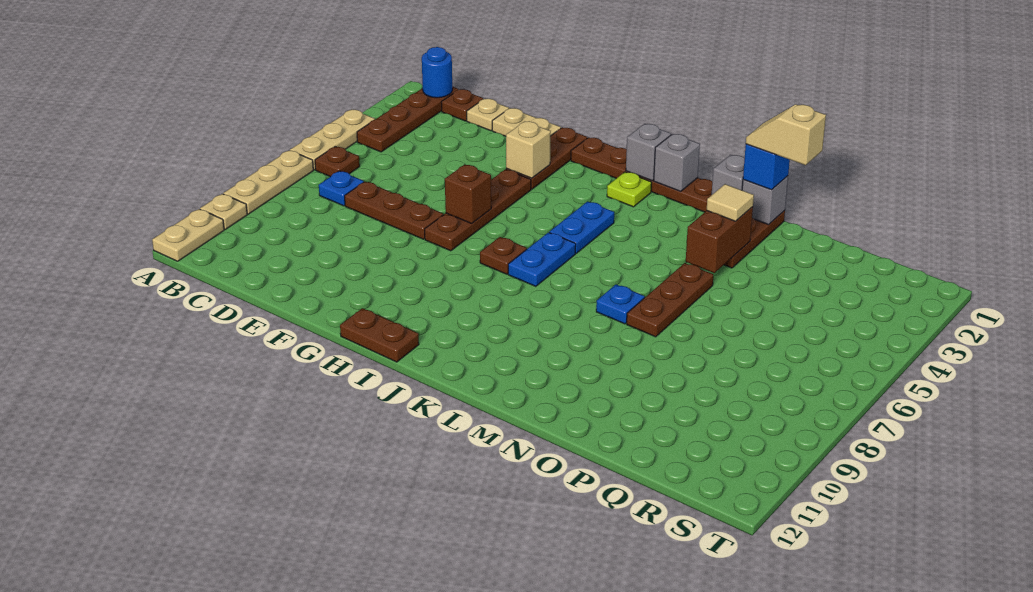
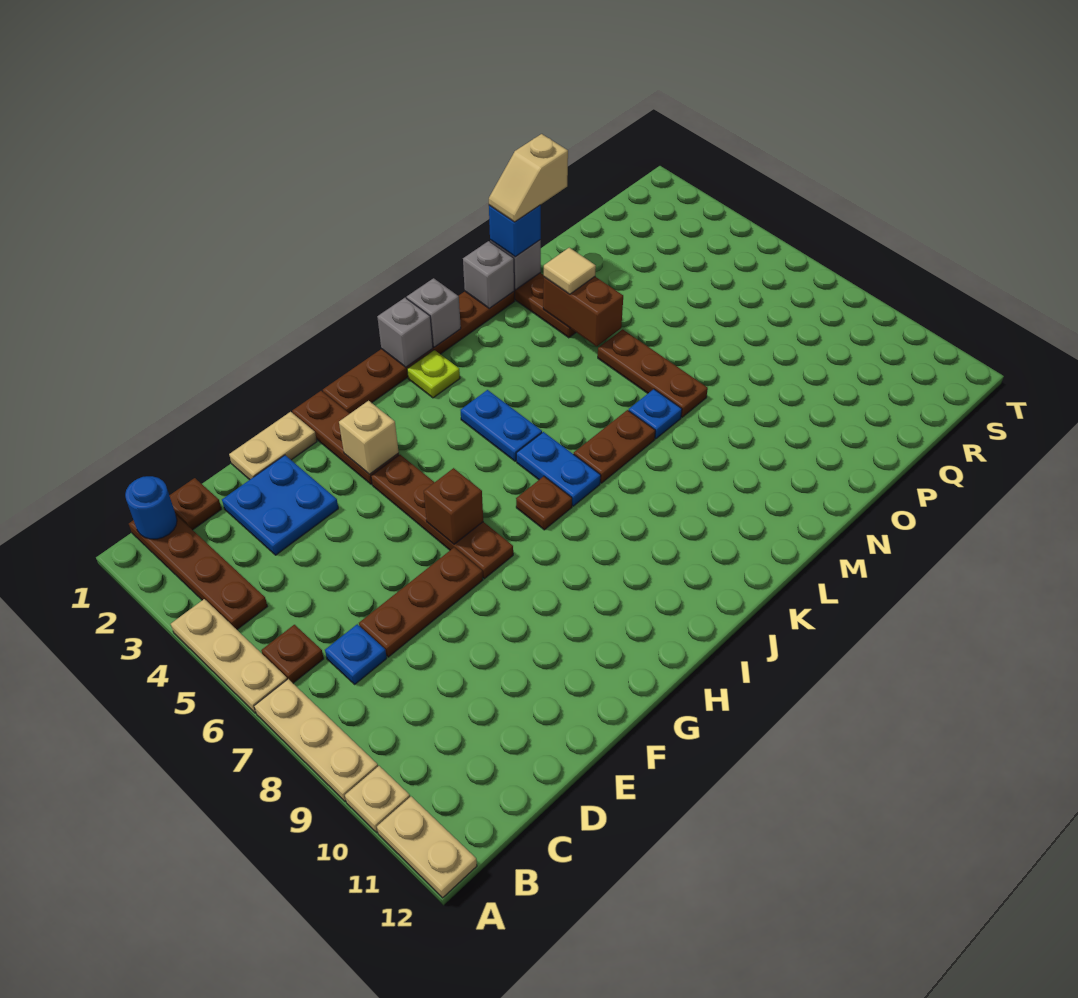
tan 1x1 plate [467,99,509,131] -> none
none -> blue 2x2 plate [222,455,338,555]
brown 1x2 plate [340,308,419,362] -> brown 1x2 plate moved to [574,410,655,483]

